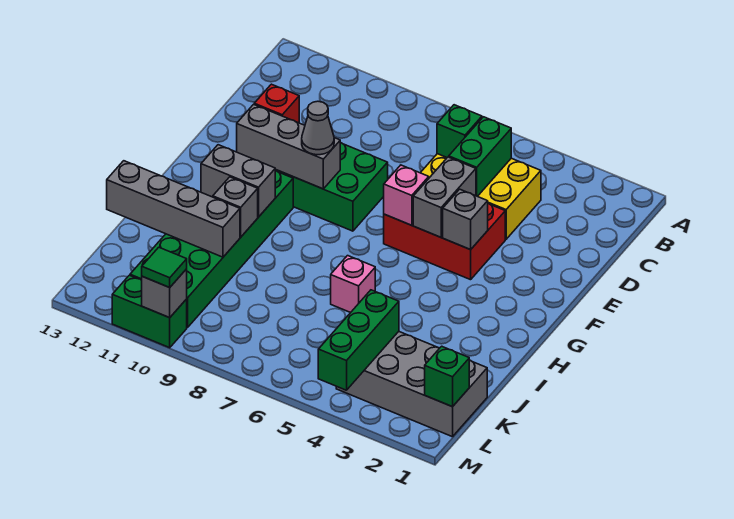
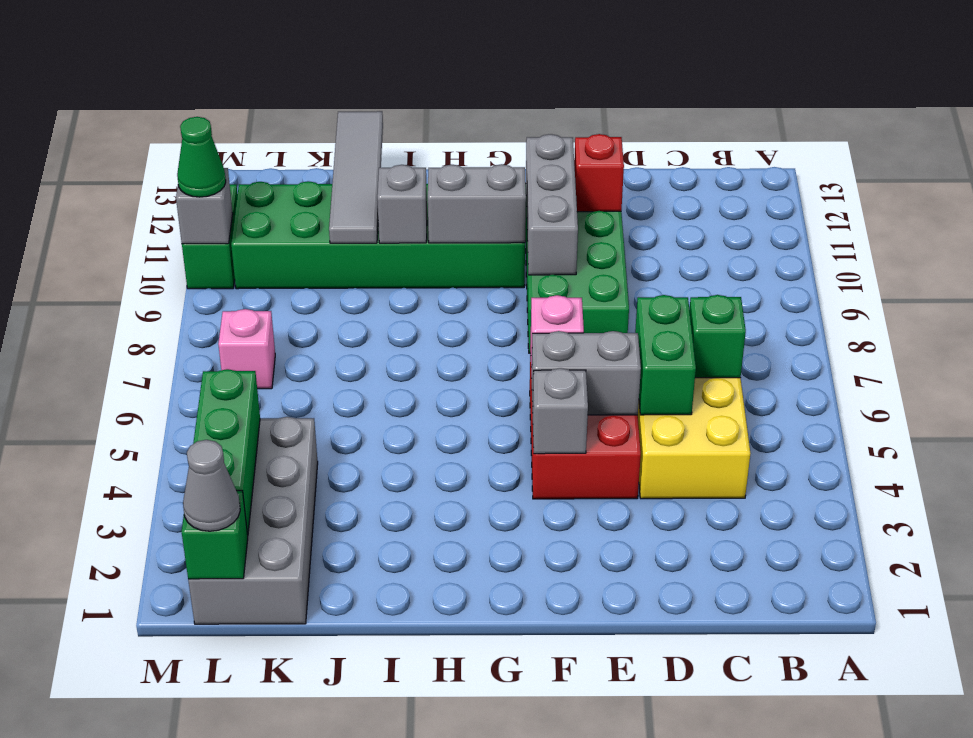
green 1x2 brick [449,117,511,196] -> green 1x2 brick turned to [635,295,696,415]
grey 1x1 cone [302,101,334,155] -> grey 1x1 cone moved to [183,440,240,531]
grey 1x2 brick [201,145,276,217] -> grey 1x2 brick turned to [428,164,526,243]
pink 1x1 brick [331,256,375,313] -> pink 1x1 brick moved to [218,309,275,389]
grey 1x4 brick [107,161,240,257] -> grey 1x4 tile [329,111,383,243]
green 1x3 brick [318,290,399,390] -> green 1x3 brick turned to [193,369,260,535]
green 1x1 tile [142,247,187,287] -> green 1x1 cone [177,117,226,197]

